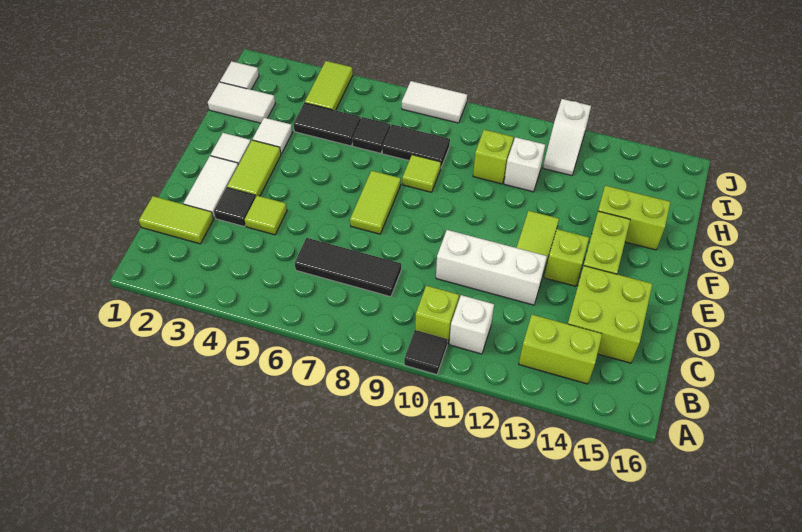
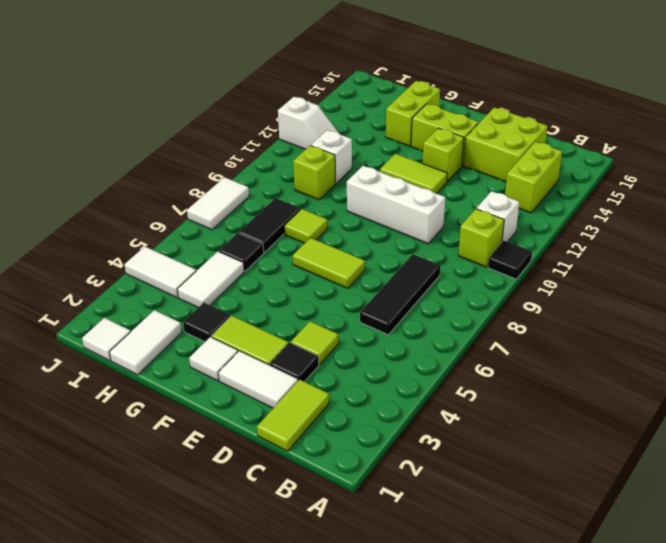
white 1x3 brick [436,230,547,305] -> white 1x3 brick turned to [347,166,445,244]
white 1x1 tile [253,118,293,154] -> black 1x1 tile [183,303,231,342]
black 1x2 tile [294,103,361,146] -> white 1x2 tile [177,251,244,307]
lime 1x2 tile [305,61,353,110] -> white 1x2 tile [124,247,196,298]

